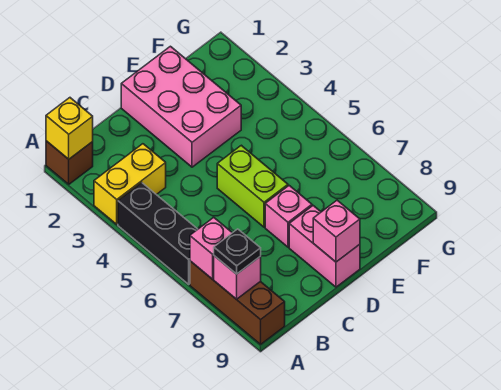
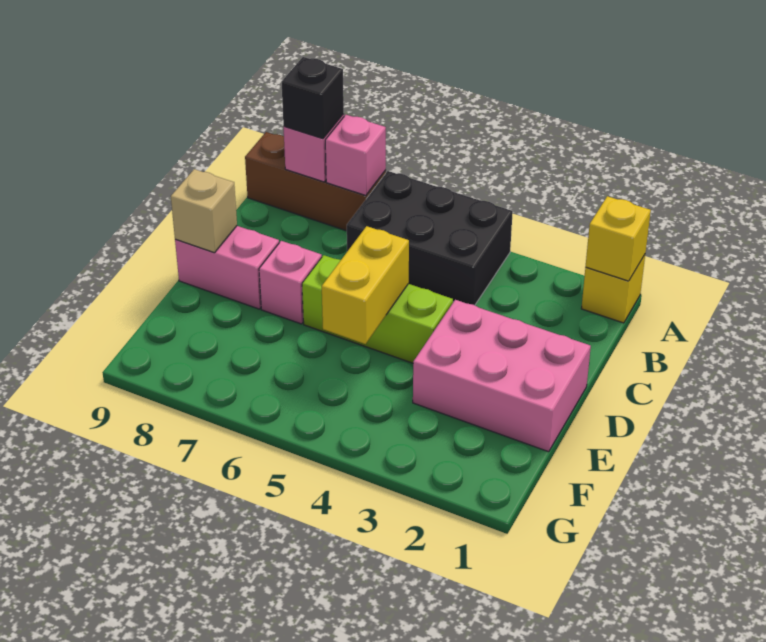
brown 1x1 brick [46,141,93,184] -> yellow 1x1 brick [581,255,645,323]
yellow 1x2 brick [94,144,166,224] -> yellow 1x2 brick moved to [322,226,409,344]
black 1x3 brick [118,183,198,284] -> black 2x3 brick [347,171,513,305]
black 1x1 plate [214,229,261,274] -> black 1x1 brick [282,57,344,139]
lime 1x2 brick [217,145,288,227] -> lime 1x3 brick [302,255,453,363]
pink 1x1 brick [313,200,360,262] -> tan 1x1 brick [171,169,237,253]

